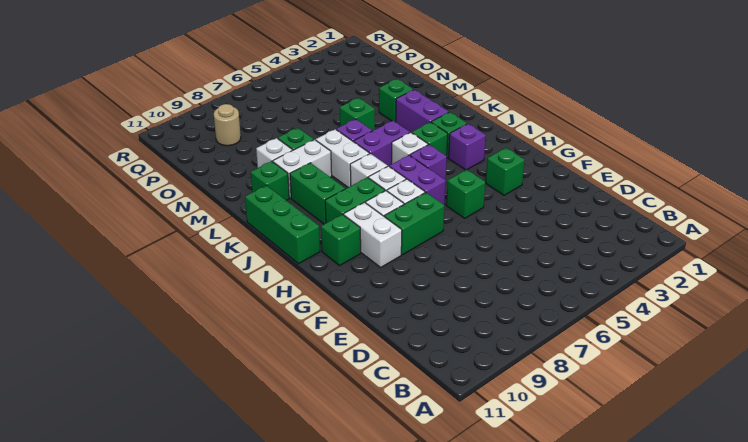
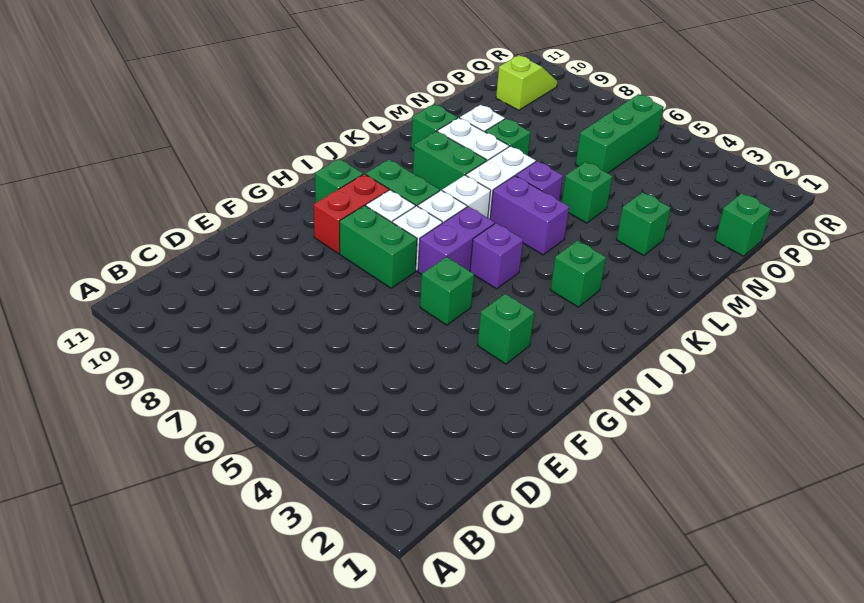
white 1x2 brick [344,202,402,267] -> red 1x2 brick [314,174,389,253]
purple 1x1 brick [448,124,486,170] -> none
green 1x3 brick [245,185,320,264] -> green 1x3 brick moved to [576,94,664,173]
green 1x1 brick [412,122,448,156] -> green 1x1 brick moved to [715,193,771,256]
white 1x1 brick [391,132,428,164] -> none
green 1x2 brick [290,163,345,224] -> green 1x2 brick turned to [413,131,487,191]
purple 1x2 brick [396,90,449,133] -> none
tan 1x1 round brick [214,104,241,146] -> none
none -> lime 1x2 slope [496,55,557,110]

